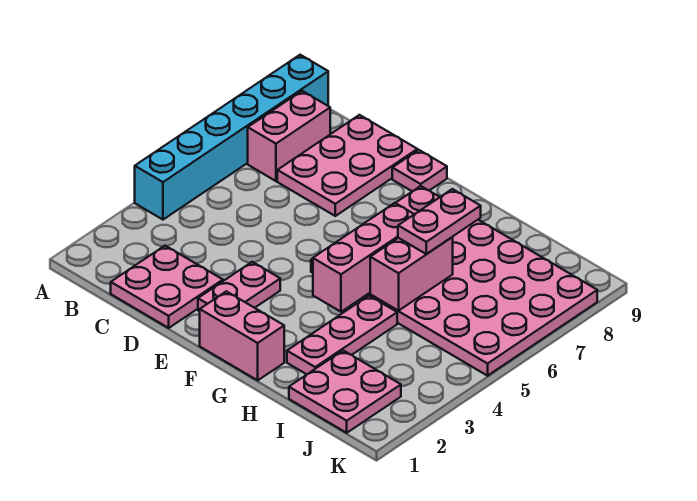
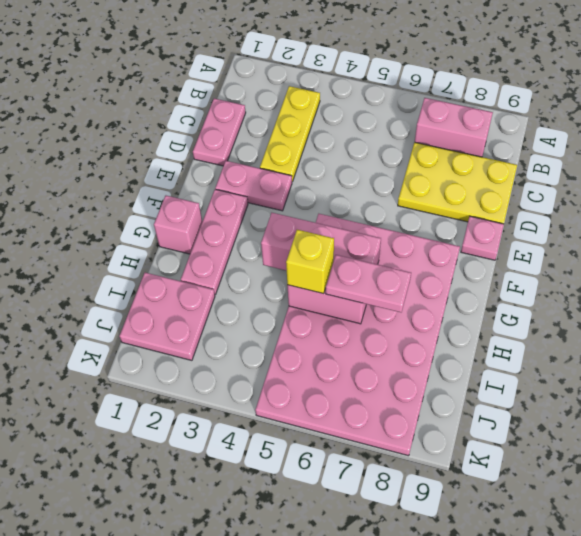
cyan 1x6 brick [135,55,328,220] -> none
none -> yellow 1x3 plate [260,86,320,182]
pink 2x2 plate [111,246,223,328] -> pink 1x2 plate [193,98,246,166]
pink 2x3 plate [277,115,417,216] -> yellow 2x3 plate [398,142,517,224]
pink 1x2 brick [200,291,284,380] -> pink 1x1 brick [154,196,202,254]
pink 1x3 plate [287,296,397,374] -> pink 1x3 plate turned to [181,190,248,294]
none -> yellow 1x1 brick [286,230,334,294]

